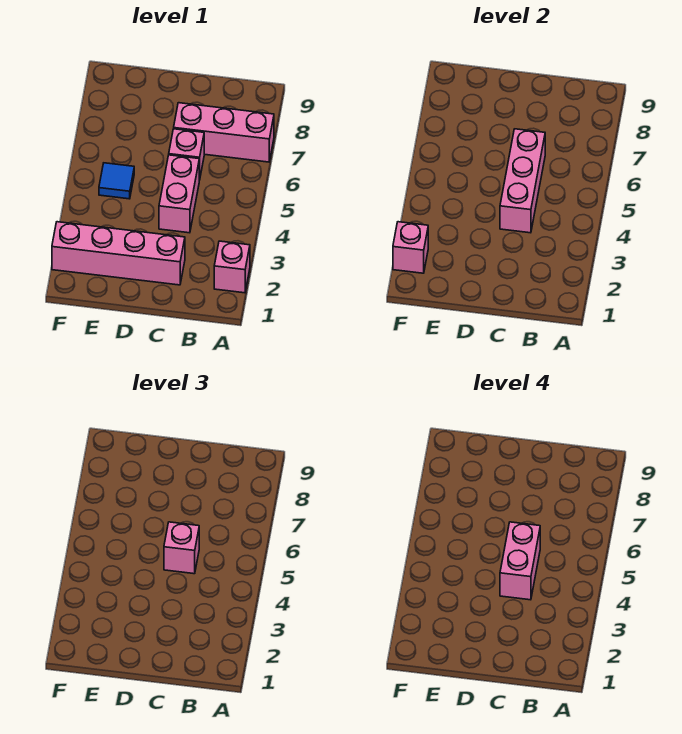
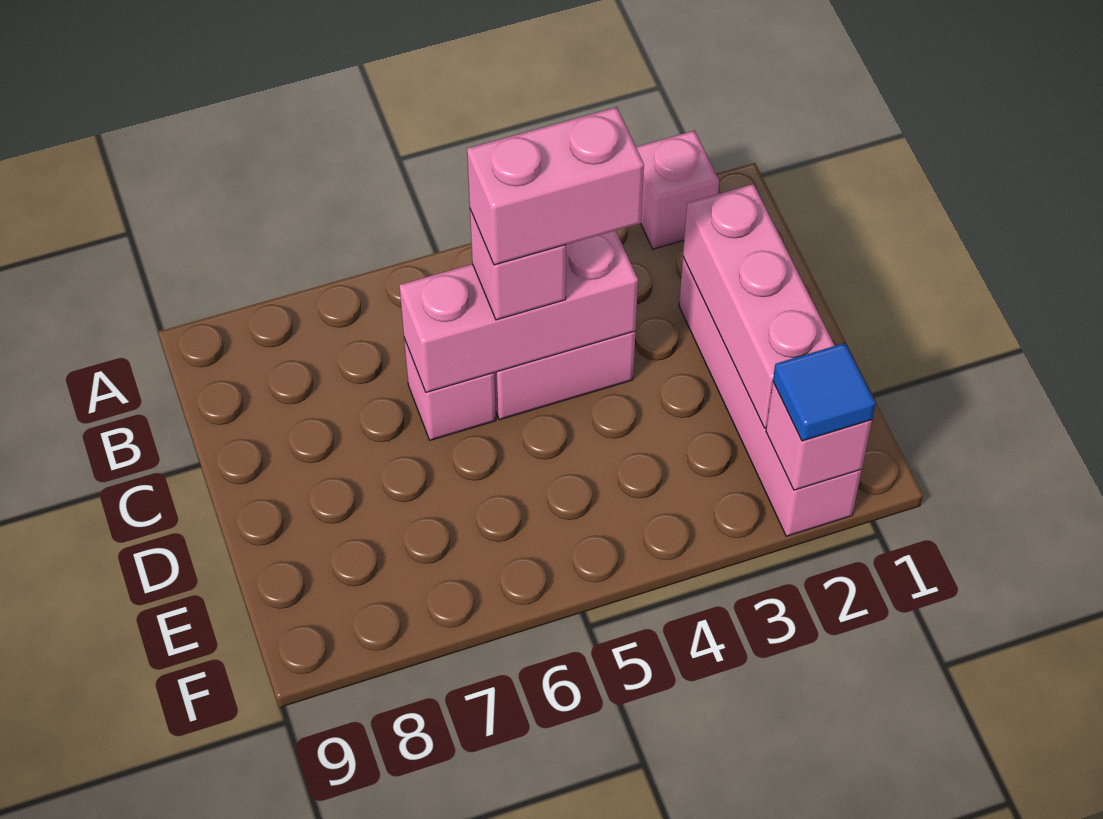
pink 1x3 brick [174,103,274,162] -> pink 1x3 brick moved to [683,184,835,428]
blue 1x1 tile [99,163,134,199] -> blue 1x1 tile moved to [773,343,876,441]

